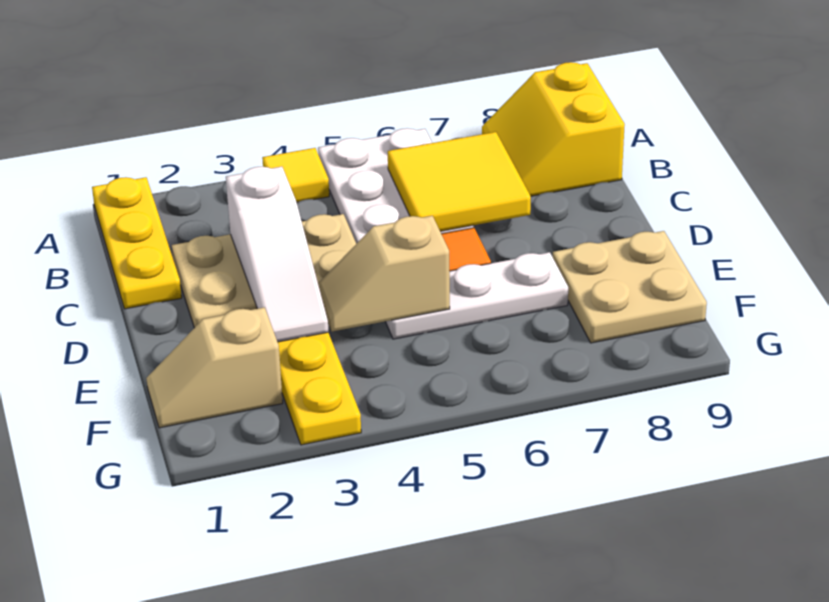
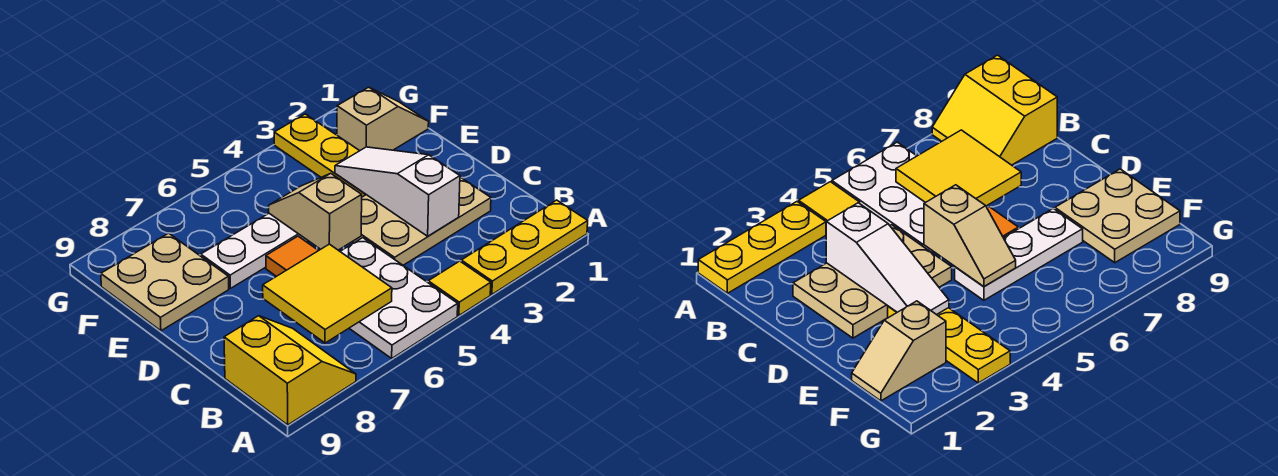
yellow 1x3 plate [92,177,182,309] -> yellow 1x3 plate turned to [461,200,588,294]
tan 1x2 slope [318,216,450,332] -> tan 1x2 slope turned to [269,173,362,250]

